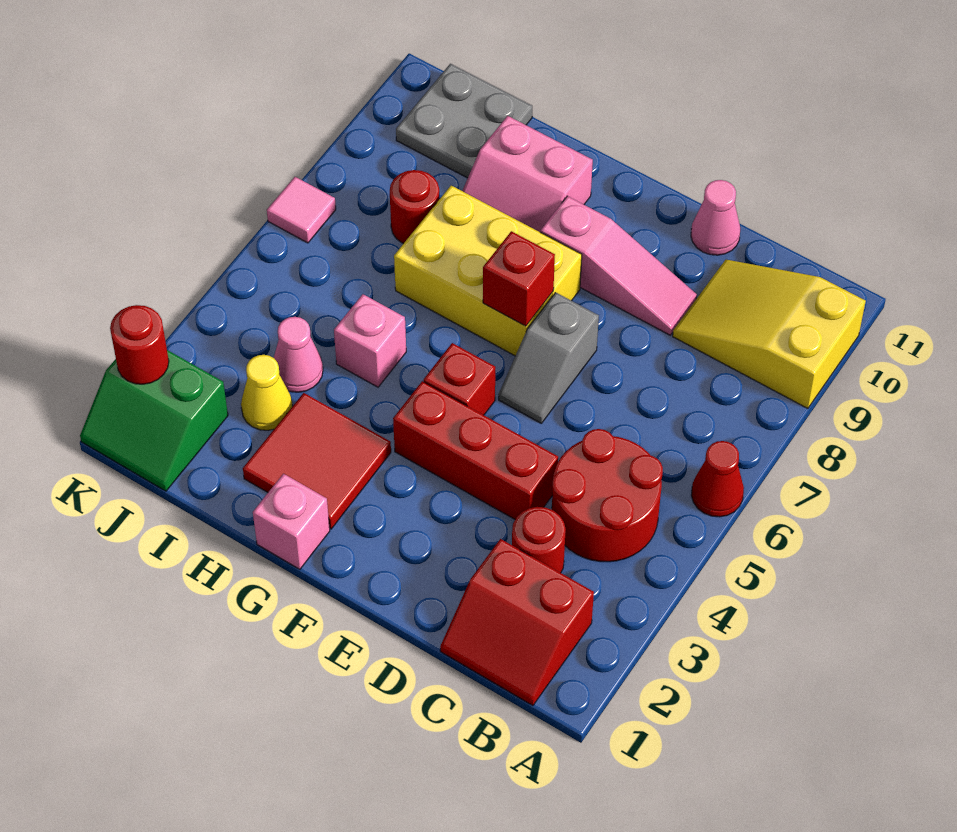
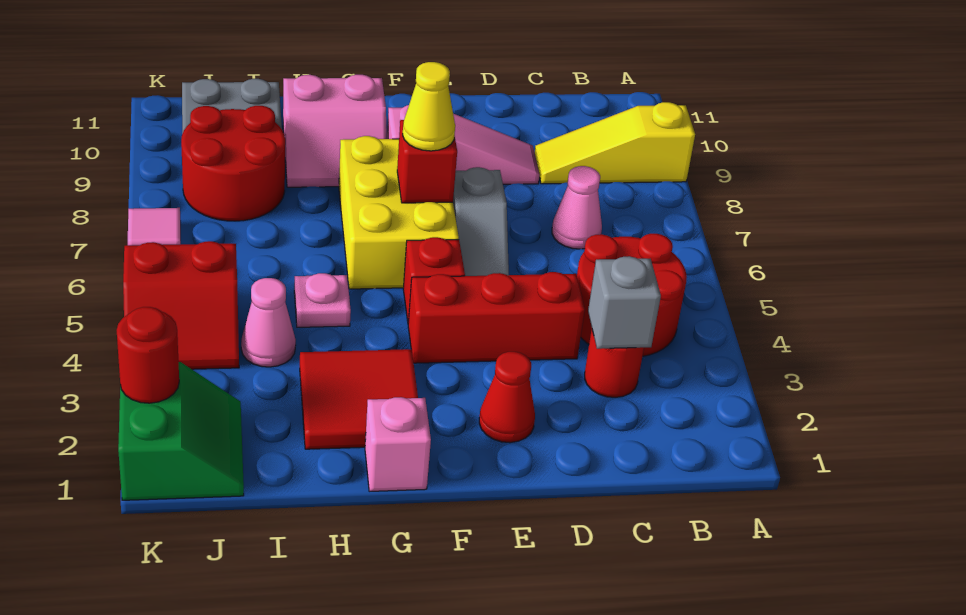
red 1x1 cone [691,441,744,517] -> red 1x1 cone moved to [479,352,535,443]
yellow 2x3 slope [673,260,866,409] -> yellow 1x3 slope [535,102,695,184]
red 2x2 slope [440,539,594,706] -> red 2x2 slope moved to [123,241,239,369]
none -> grey 1x1 brick [588,256,661,349]
pink 1x1 cone [691,180,740,255] -> pink 1x1 cone moved to [552,166,602,249]
yellow 2x3 brick [394,186,582,356] -> yellow 2x3 brick turned to [339,136,459,289]
pink 1x1 brick [334,294,406,387] -> pink 1x1 plate [294,273,351,327]
yellow 1x1 cone [241,355,292,430] -> yellow 1x1 cone moved to [403,62,455,151]
red 1x1 round brick [390,170,439,244] -> red 2x2 round brick [181,106,285,221]
green 2x2 slope [80,350,228,491] -> green 2x2 slope turned to [118,362,244,500]

